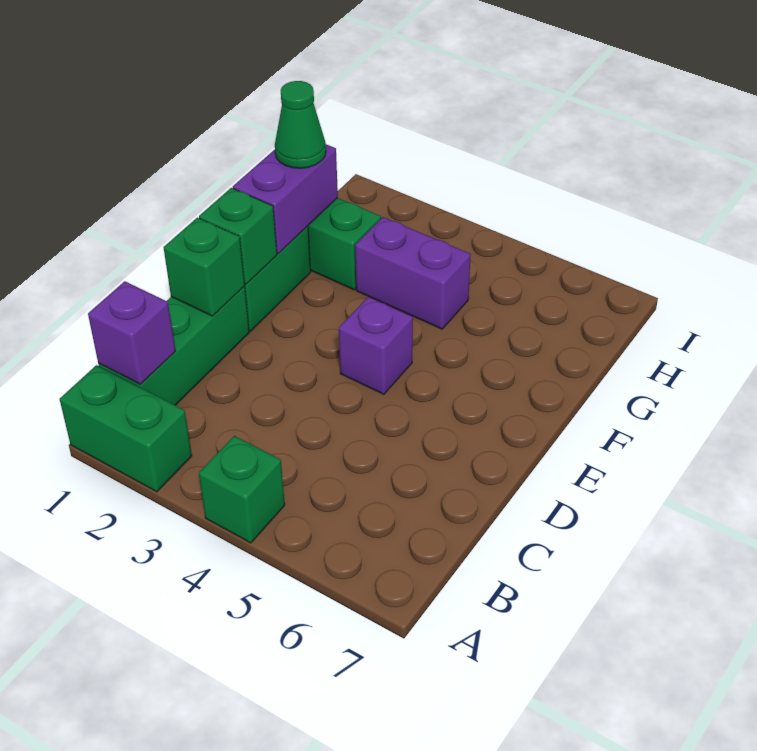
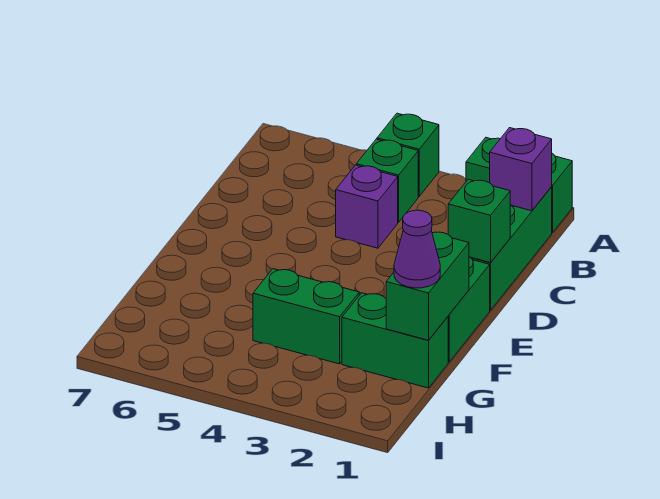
green 1x1 brick [199,188,277,284] -> green 1x1 brick moved to [356,139,418,222]
purple 1x1 brick [339,297,413,394] -> purple 1x1 brick moved to [336,165,398,248]
purple 1x2 brick [233,144,338,253] -> green 1x2 brick [386,232,469,340]
green 1x1 cone [275,81,326,168] -> purple 1x1 cone [394,210,440,288]
purple 1x2 brick [355,217,471,329] -> green 1x2 brick [253,269,359,364]

